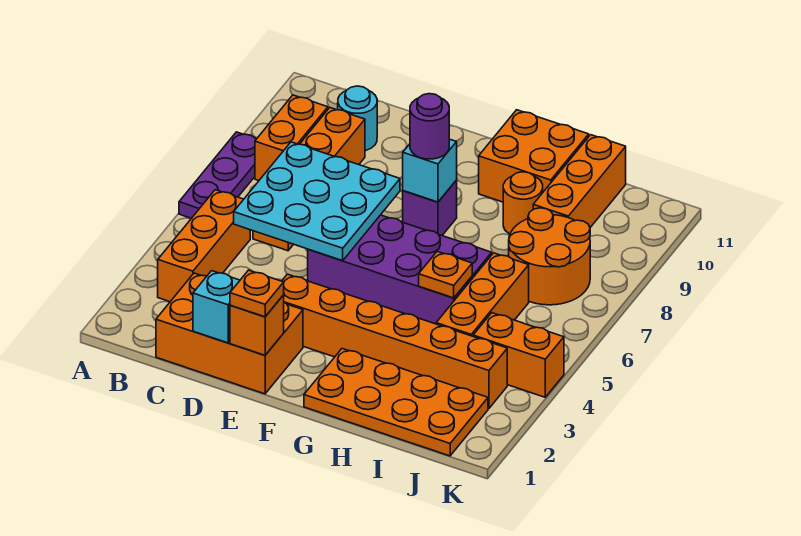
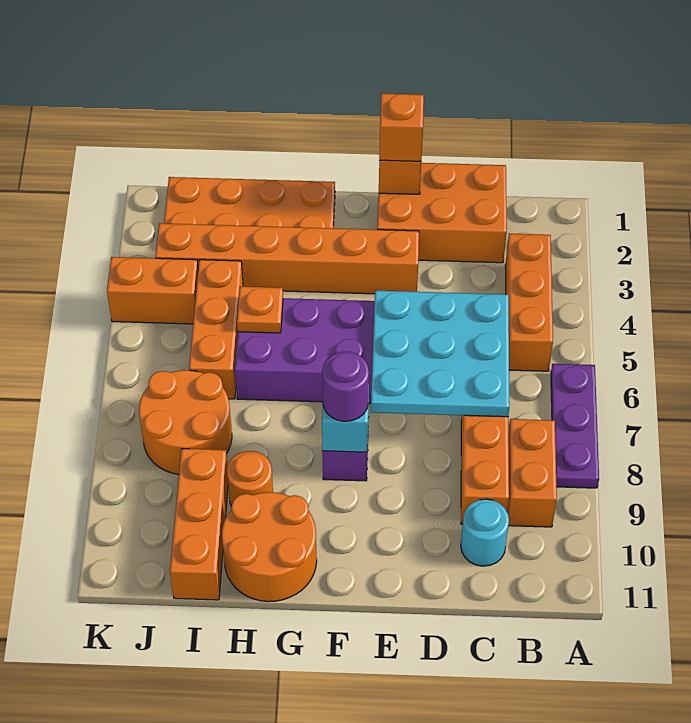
cyan 1x1 brick [193,271,240,343] -> none
orange 1x1 plate [230,270,284,317] -> orange 1x1 brick [379,94,424,161]
orange 2x2 brick [479,110,589,202] -> orange 2x2 round brick [222,492,317,602]

